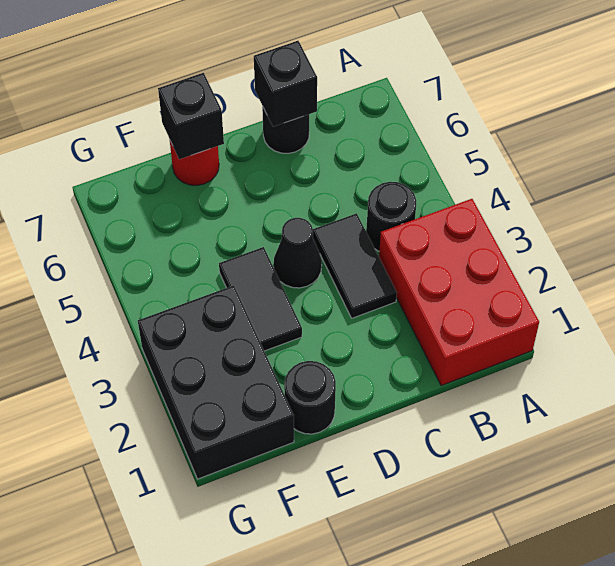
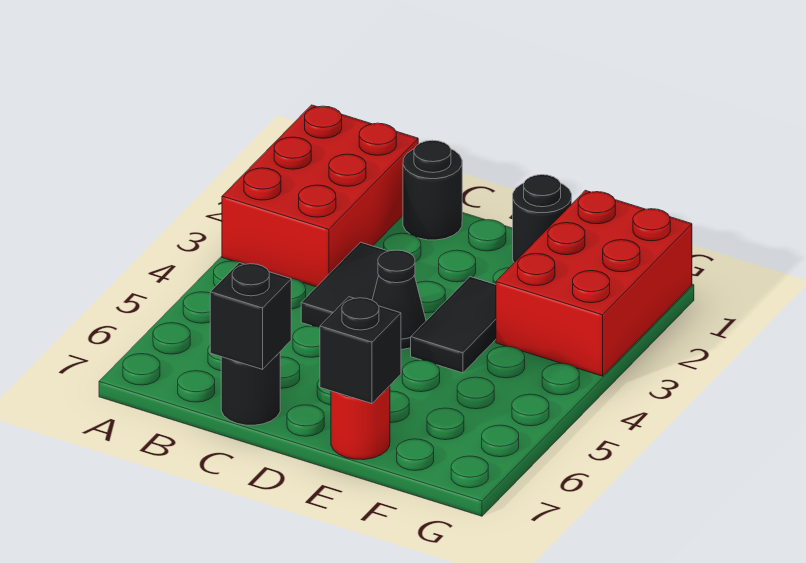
black 1x1 round brick [366,182,416,251] -> black 1x1 round brick moved to [403,140,462,240]
black 2x3 brick [138,285,294,479] -> red 2x3 brick [496,190,692,376]

